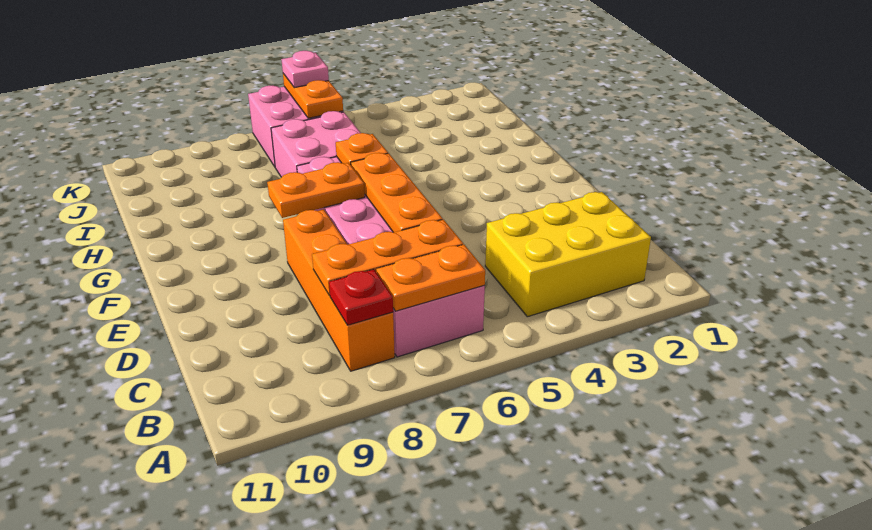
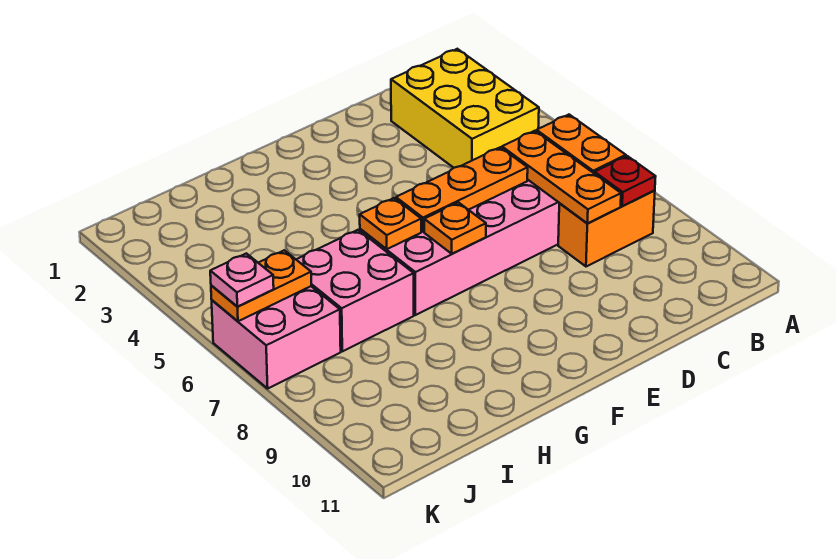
orange 1x4 brick [283,209,395,371] -> orange 1x2 brick [558,190,655,267]
orange 1x2 plate [267,162,365,218] -> orange 1x1 plate [424,202,486,254]

